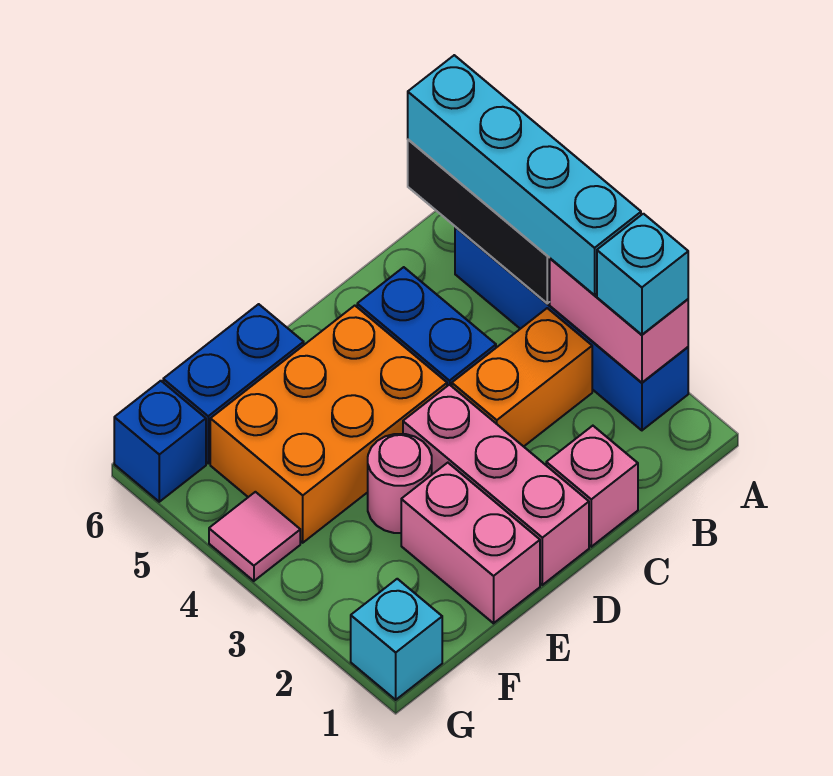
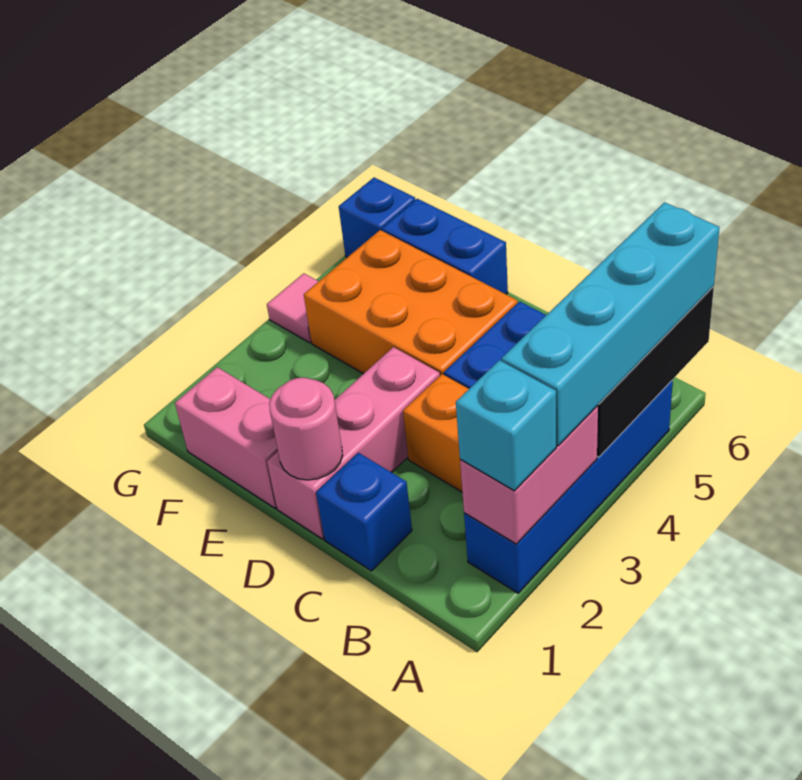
pink 1x1 brick [546,426,638,547] -> blue 1x1 brick [316,453,412,571]
pink 1x2 brick [401,463,540,623] -> pink 1x2 brick turned to [175,367,278,508]
pink 1x1 round brick [368,434,432,533] -> pink 1x1 round brick moved to [269,378,343,480]
cyan 1x1 brick [351,579,442,700] -> none

